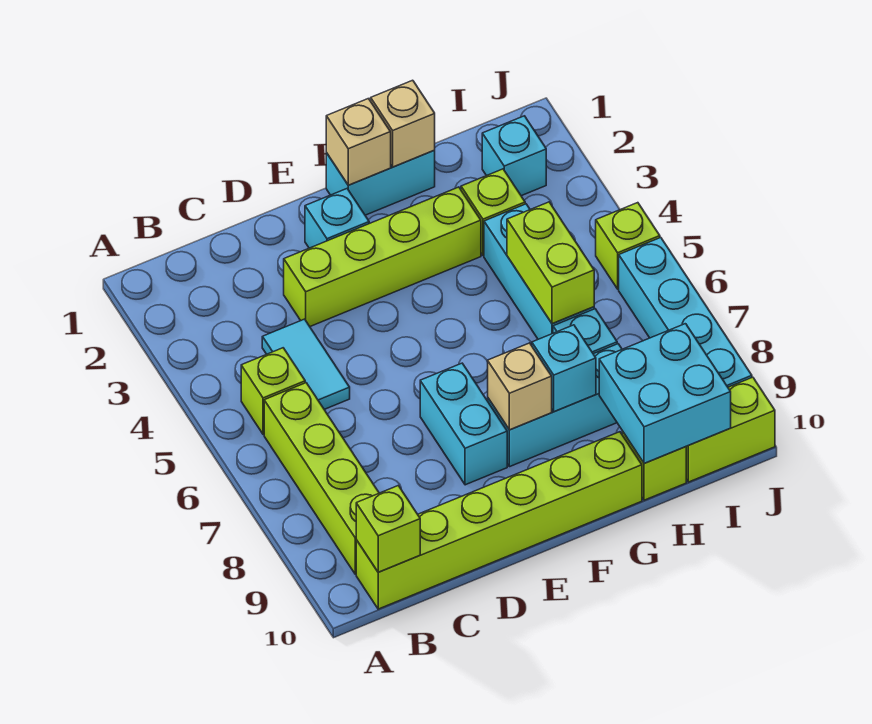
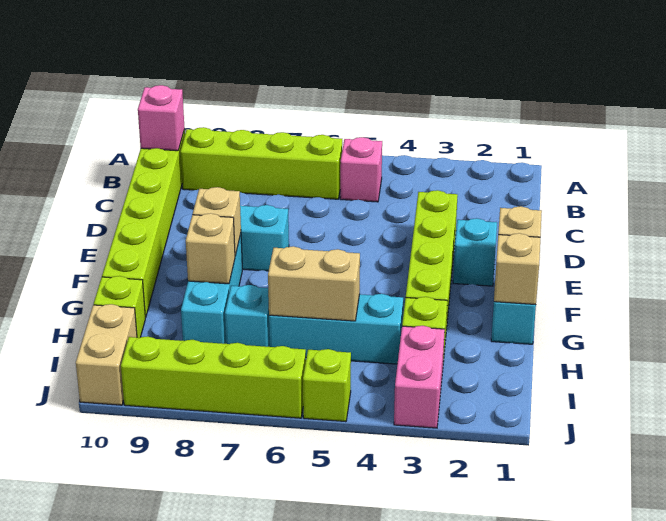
lime 1x1 brick [241,348,305,434] -> pink 1x1 brick [340,137,382,202]
lime 1x1 brick [356,486,420,572] -> pink 1x1 brick [138,85,185,151]
cyan 1x2 tile [262,319,350,409] -> none
cyan 1x1 brick [532,325,596,412] -> tan 1x1 brick [186,213,235,284]
lime 1x2 brick [507,202,594,324] -> tan 1x2 brick [268,246,360,321]
cyan 2x2 brick [599,324,731,464] -> none
cyan 1x1 brick [482,116,546,196] -> none
none -> pink 1x2 brick [394,326,445,428]
lime 1x2 brick [686,377,775,482] -> tan 1x2 brick [76,304,137,405]
cyan 1x4 brick [619,238,752,387] -> lime 1x4 brick [121,336,306,418]

